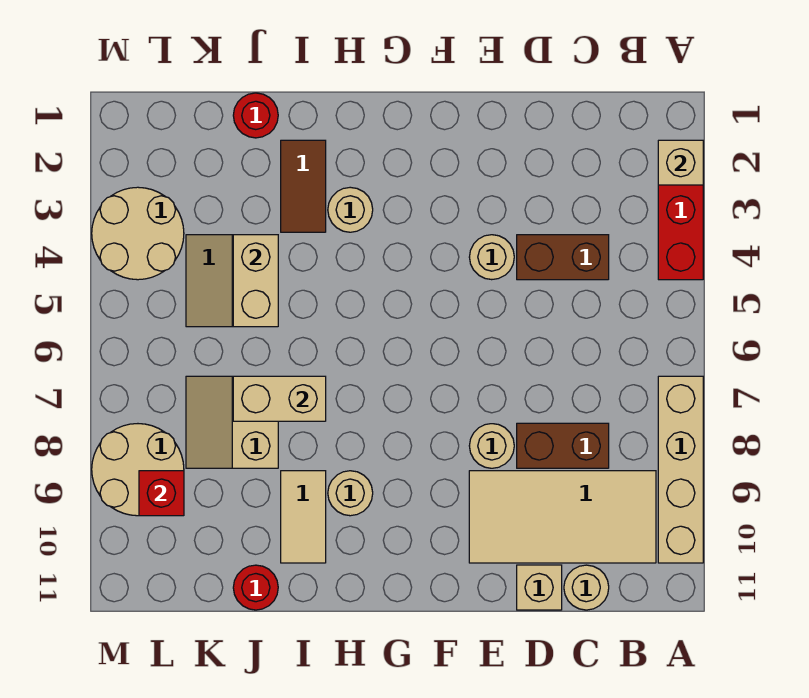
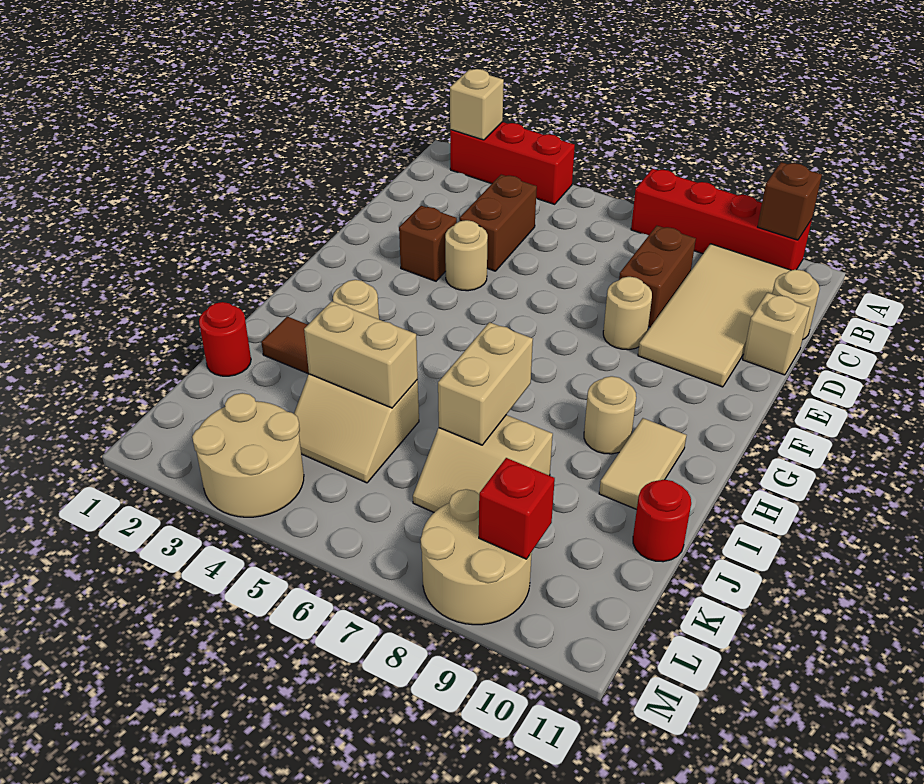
tan 1x4 brick [658,376,703,563] -> red 1x4 brick [631,169,812,270]
none -> brown 1x1 brick [758,162,822,240]
none -> brown 1x1 brick [399,206,457,281]
tan 1x2 tile [281,471,326,563] -> tan 1x2 tile turned to [599,418,687,510]

